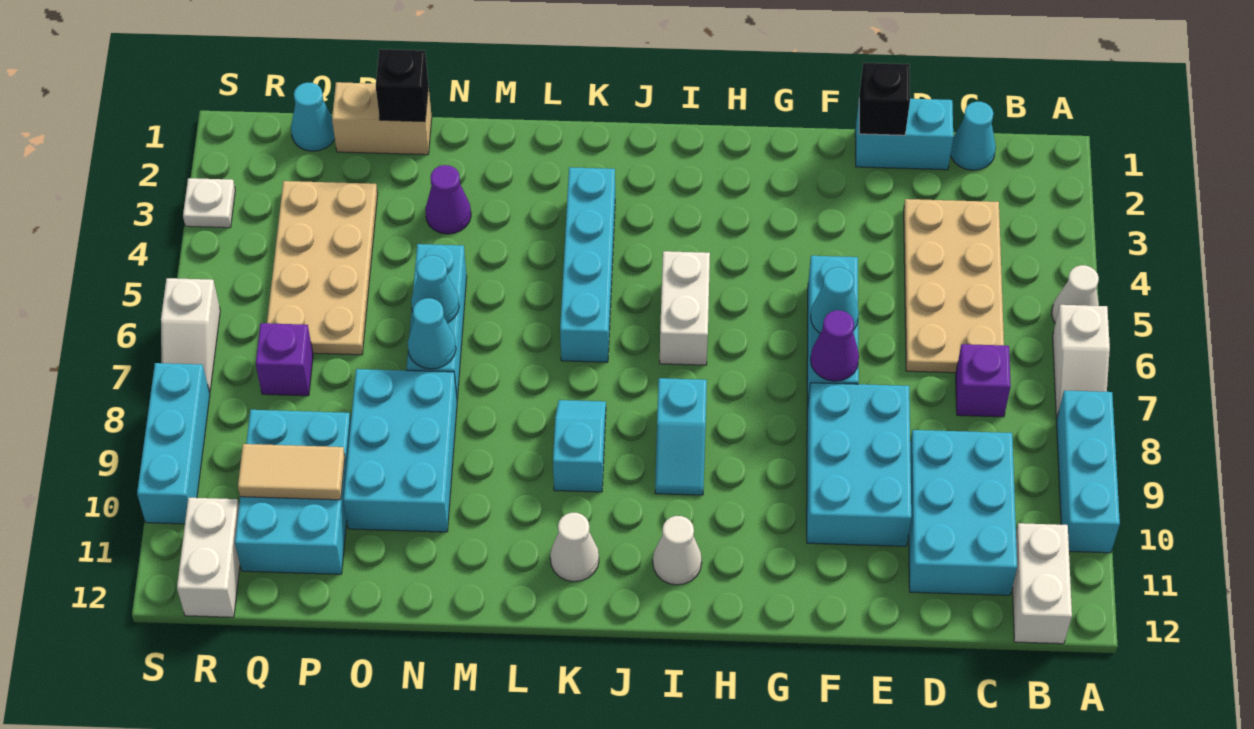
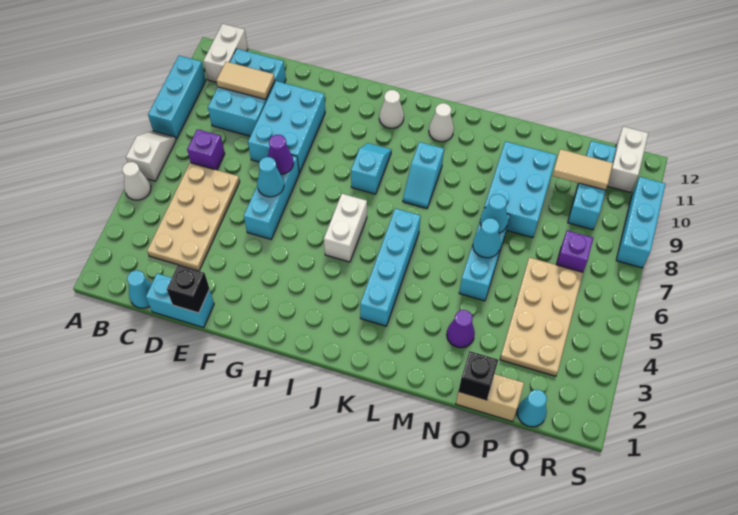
none -> tan 1x2 tile [216,62,275,99]
cyan 2x3 brick [235,410,351,574] -> cyan 1x3 brick [568,141,616,230]
white 1x1 plate [183,178,235,228] -> none
white 1x2 slope [161,278,220,393] -> none

